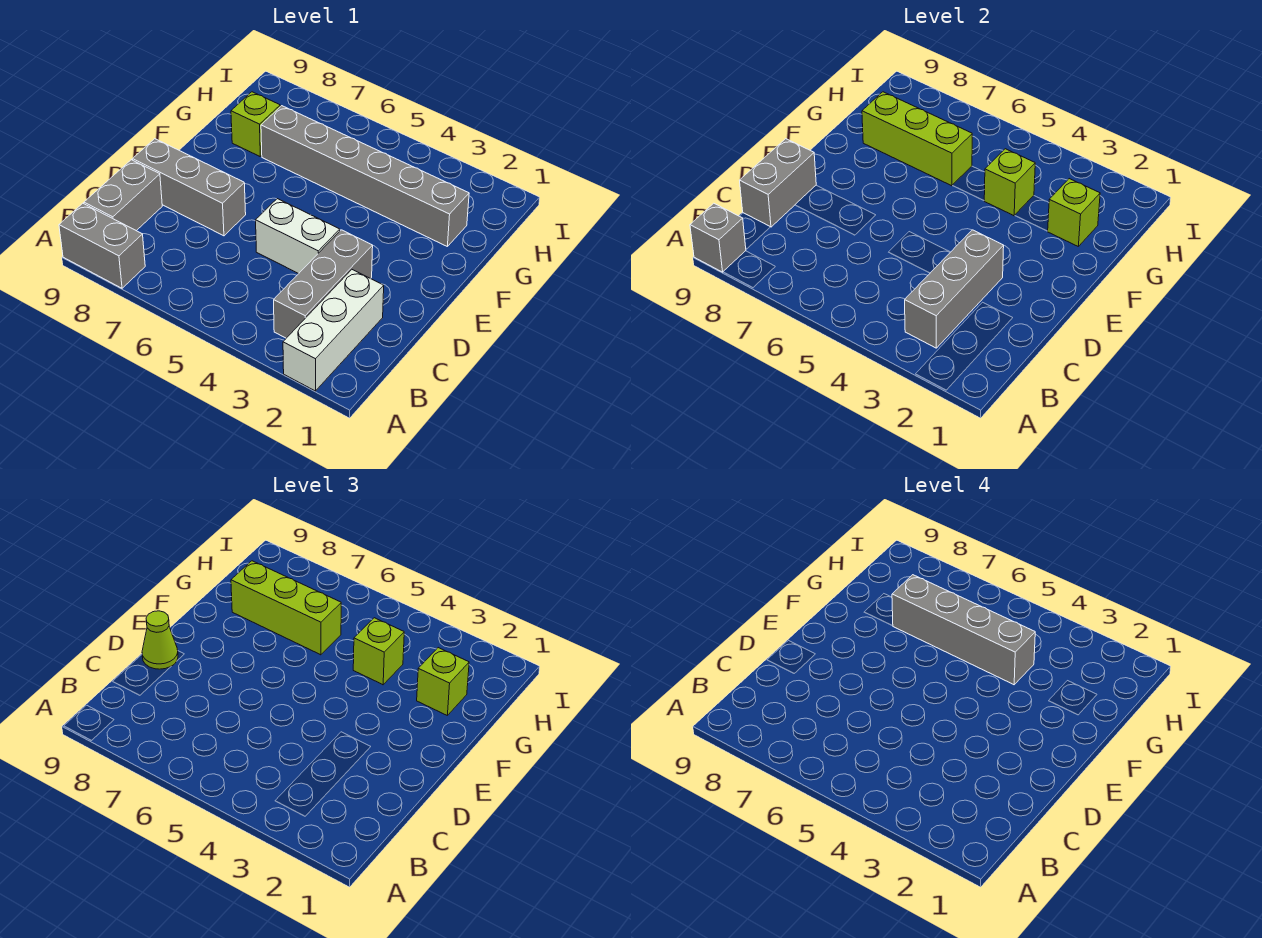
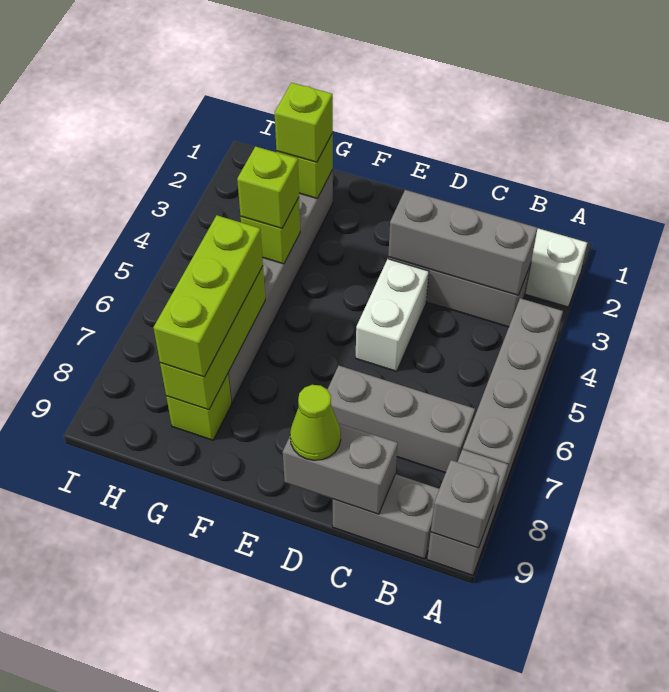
grey 1x3 brick [133,139,246,236] -> grey 1x3 brick turned to [327,366,475,473]
grey 1x4 brick [892,575,1035,685] -> grey 1x4 brick moved to [463,298,563,490]

